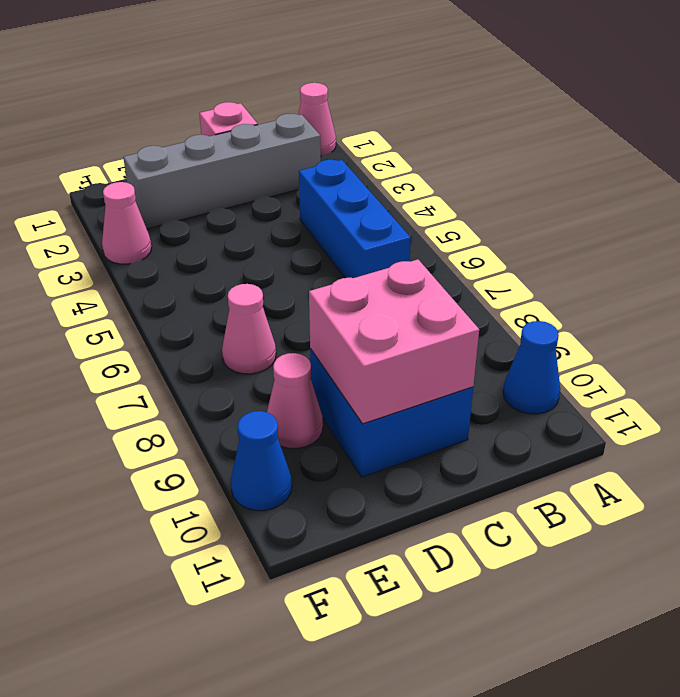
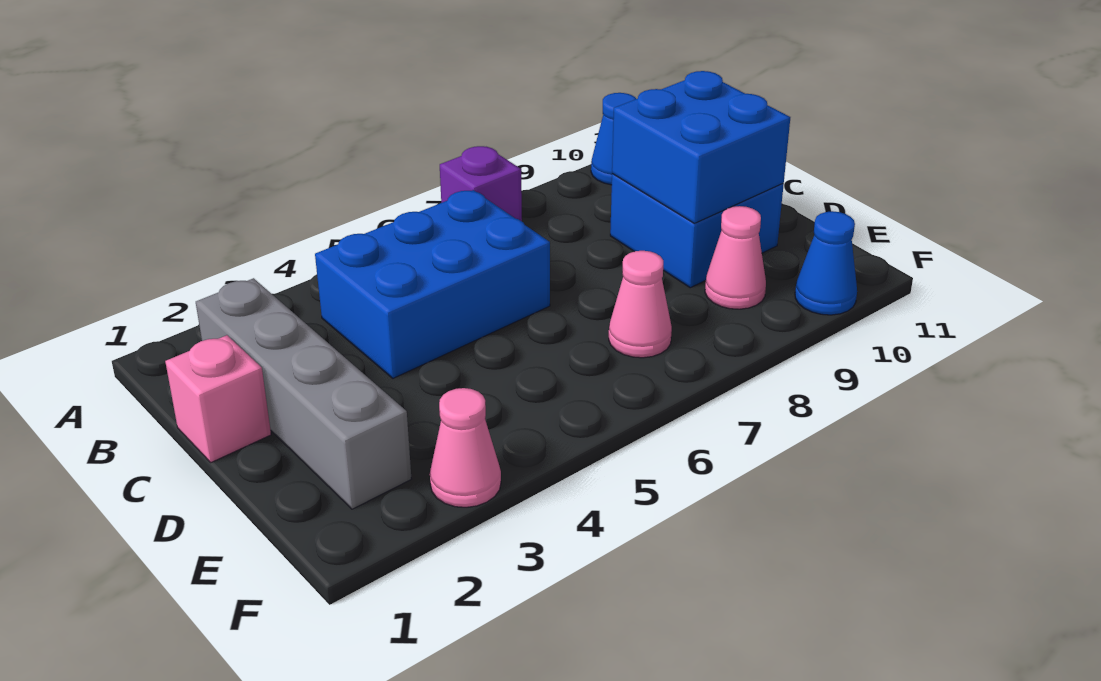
pink 1x1 cone [298,83,336,156] -> none
none -> purple 1x1 brick [440,146,522,221]
blue 1x3 brick [299,160,411,278] -> blue 2x3 brick [315,190,550,378]
pink 2x2 brick [309,259,479,424] -> blue 2x2 brick [612,71,790,223]

